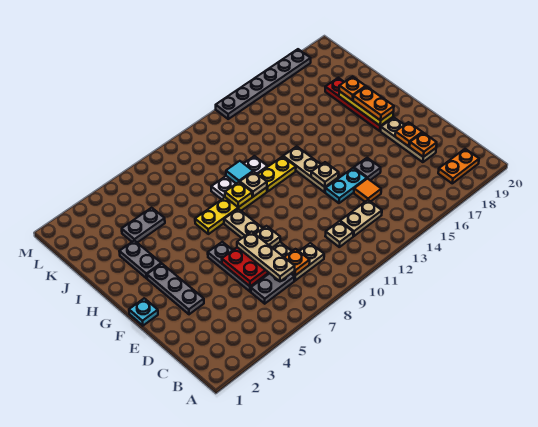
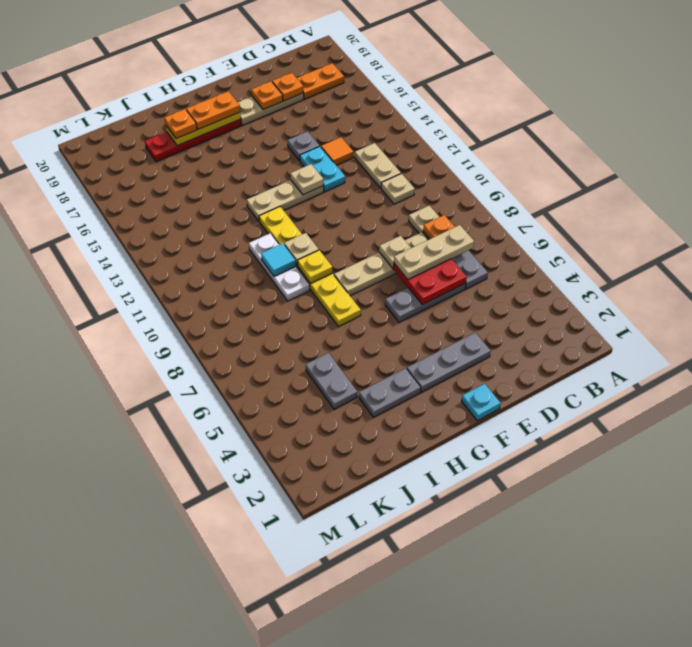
orange 1x2 plate [438,149,479,183] -> orange 1x2 plate turned to [297,63,344,99]
grey 1x6 plate [216,49,311,119] -> none

